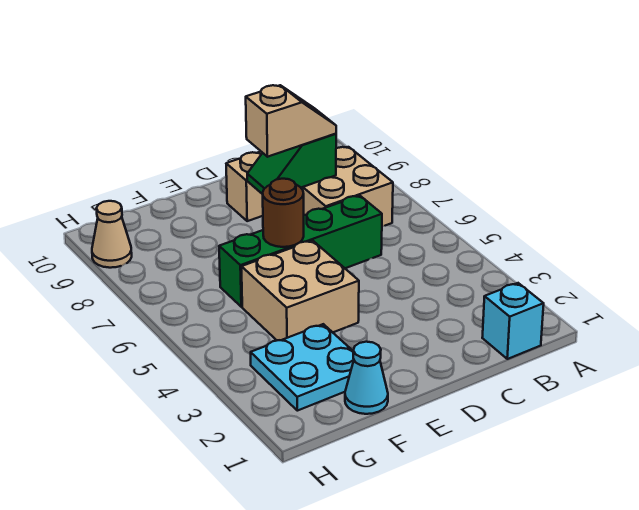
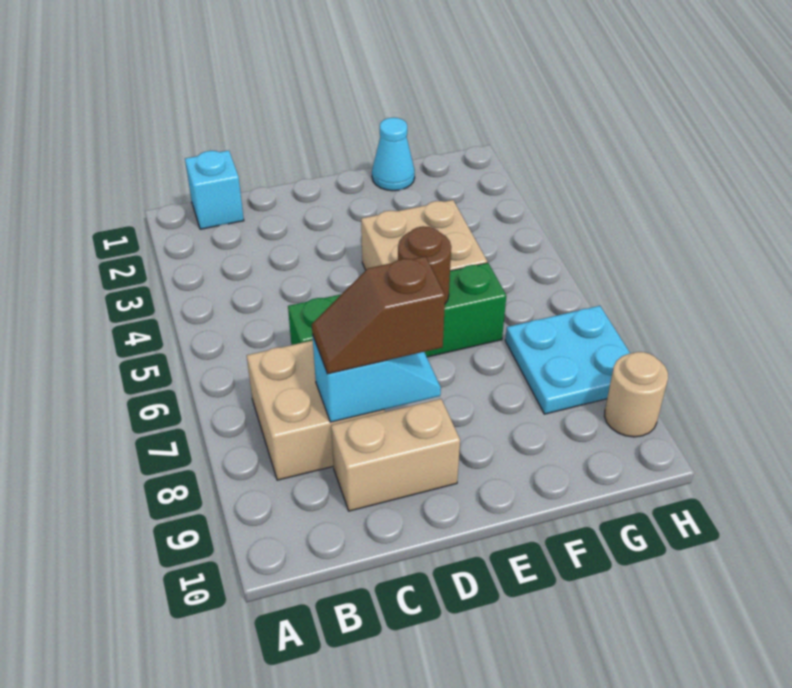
green 1x2 slope [247,134,336,194] -> cyan 1x2 slope [312,335,441,422]
tan 1x2 slope [246,85,336,157] -> brown 1x2 slope [312,256,445,374]
cyan 2x2 plate [251,324,354,411] -> cyan 2x2 plate moved to [505,306,630,414]
tan 1x1 cone [92,201,132,268] -> tan 1x1 round brick [604,352,668,437]

